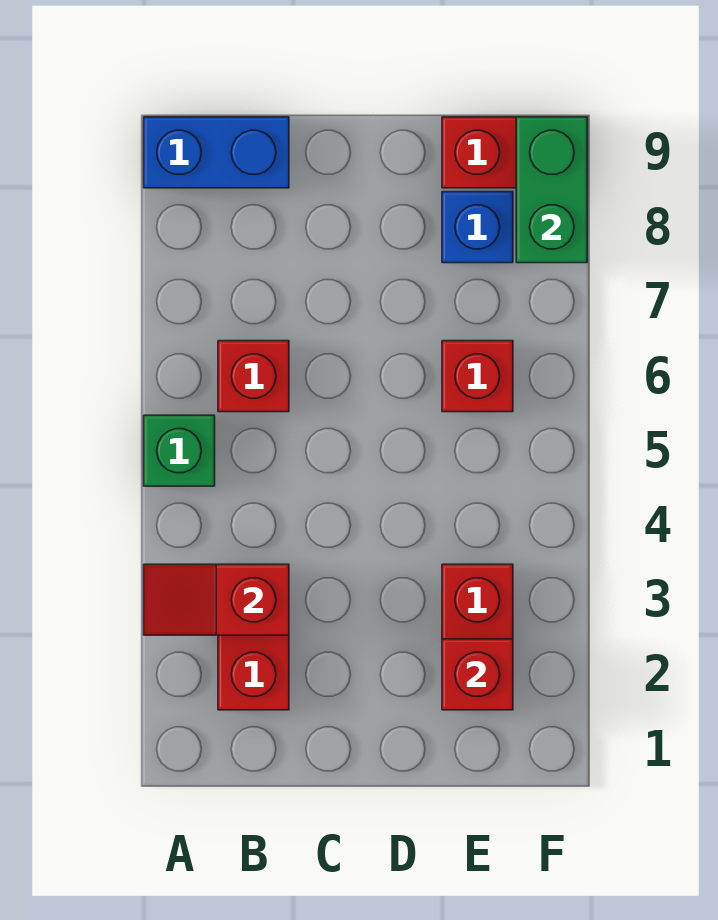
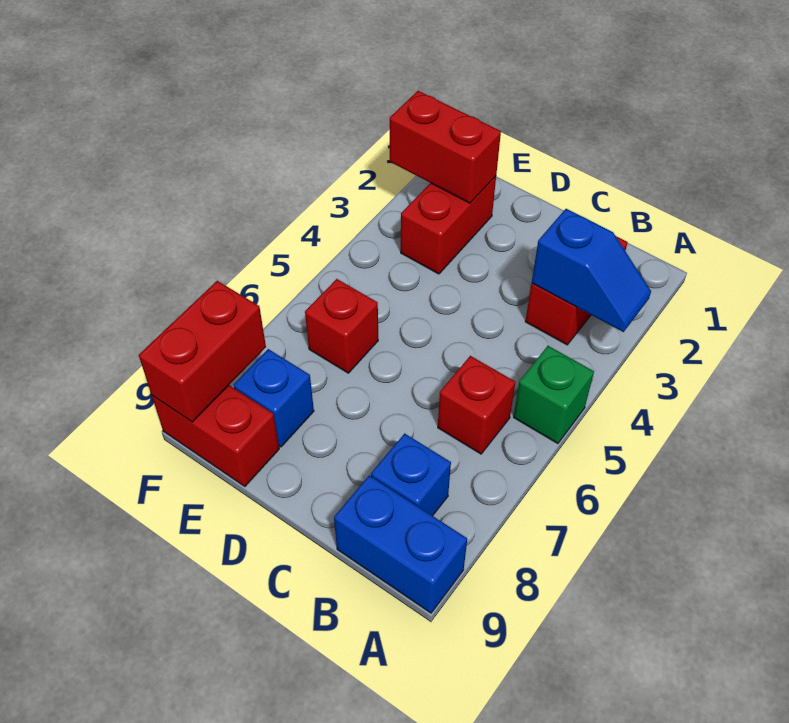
red 1x2 slope [144,564,289,635] -> blue 1x2 slope [532,209,651,332]
none -> blue 1x1 brick [371,434,451,516]
red 1x1 brick [442,639,513,710] -> red 1x2 brick [390,91,501,203]
green 1x2 brick [516,117,587,263] -> red 1x2 brick [139,281,266,422]

